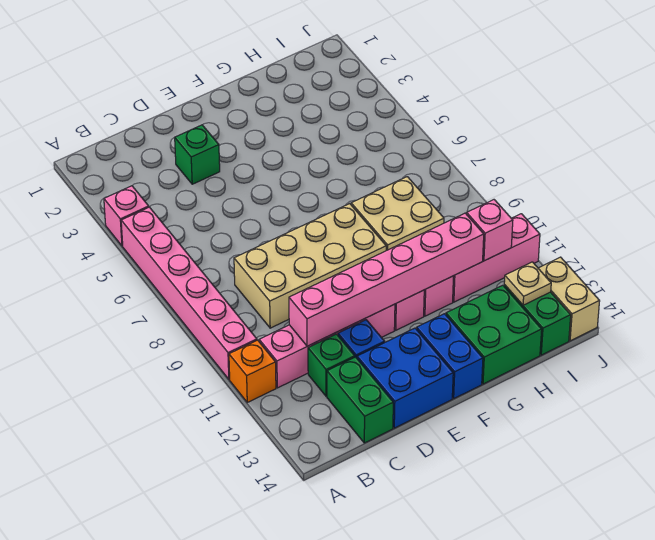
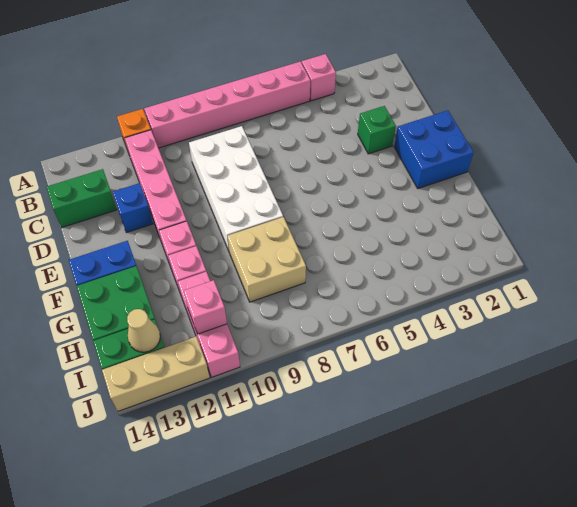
tan 2x4 brick [234,204,386,328] -> white 2x4 brick [189,126,283,251]
pink 1x6 brick [289,213,484,346] -> none
green 1x1 brick [308,334,355,396] -> none
blue 2x2 brick [357,328,453,428] -> blue 2x2 brick moved to [394,110,474,189]
tan 1x1 plate [504,262,551,305] -> tan 1x1 cone [127,309,160,352]
tan 1x2 brick [538,257,600,341] -> tan 1x3 brick [102,337,210,411]

